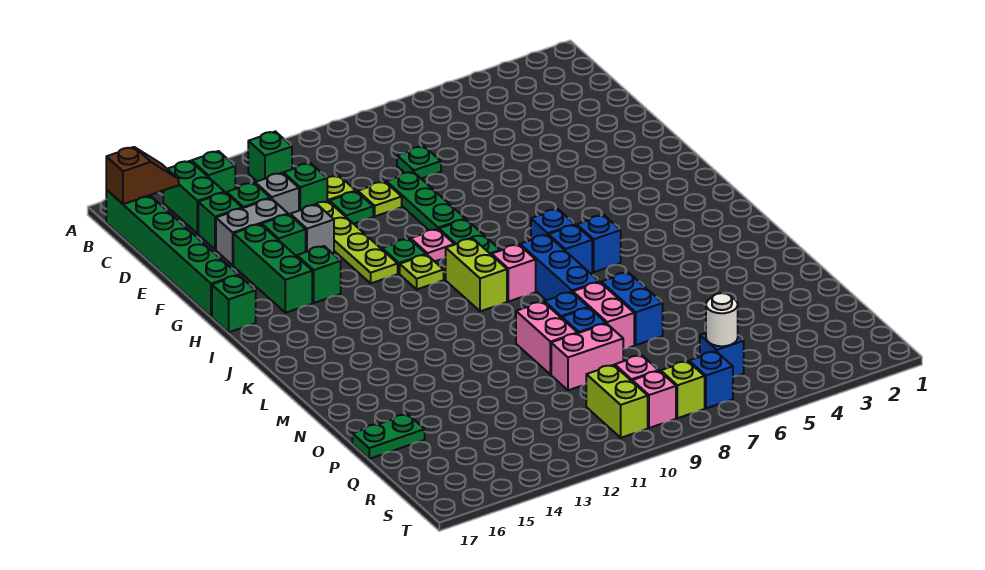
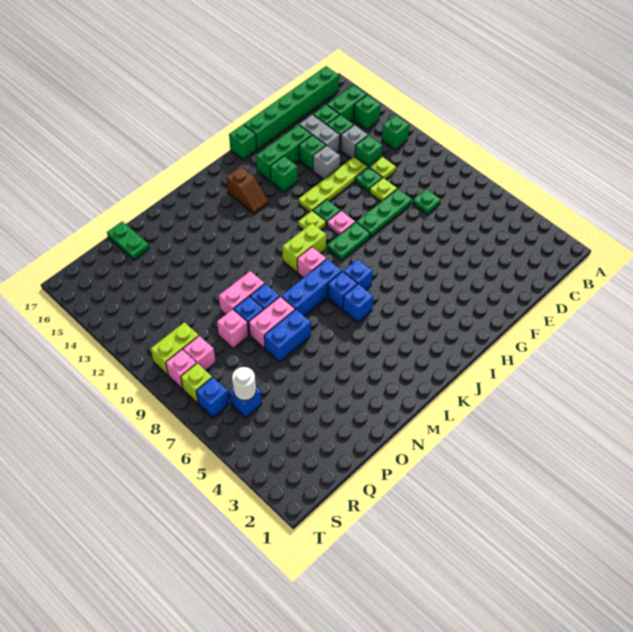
brown 1x2 slope [106,147,179,204] -> brown 1x2 slope moved to [226,167,269,214]
pink 1x2 brick [551,324,623,390] -> pink 1x1 brick [217,309,249,348]

